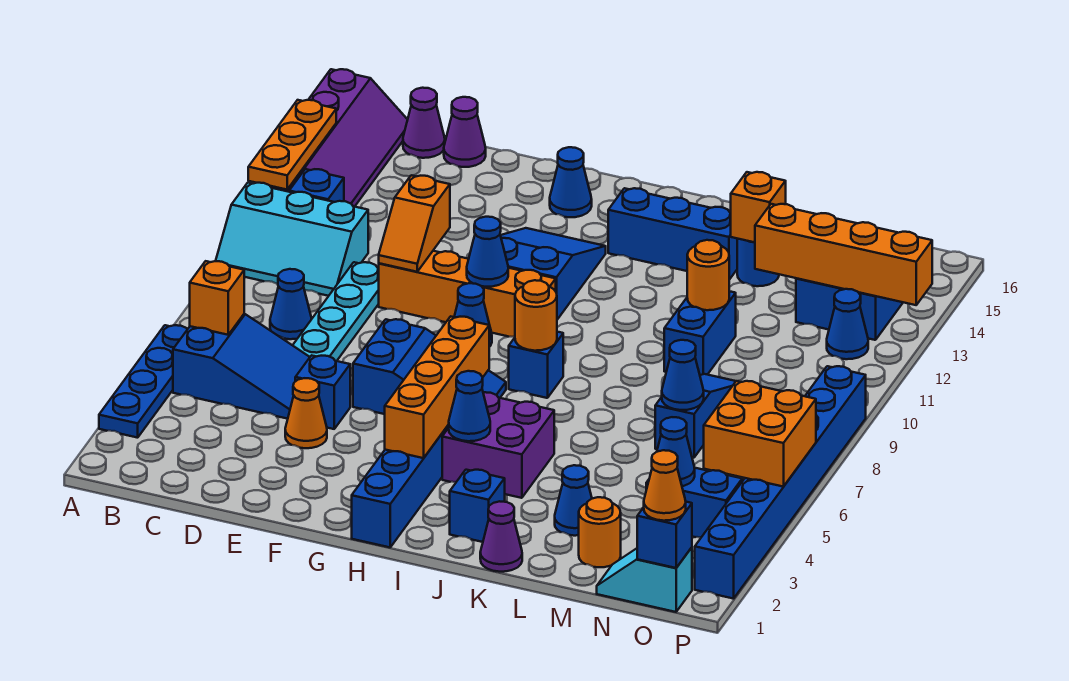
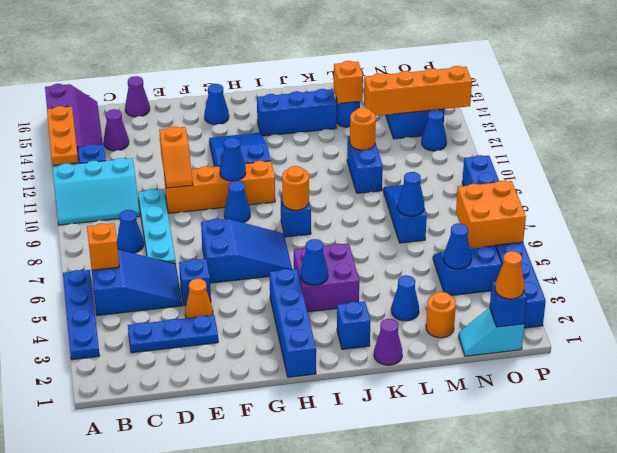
none -> blue 1x3 plate [128,315,218,353]
purple 1x1 cone [403,88,445,158] -> purple 1x1 cone moved to [104,109,129,151]
orange 1x4 brick [385,316,489,458] -> none

